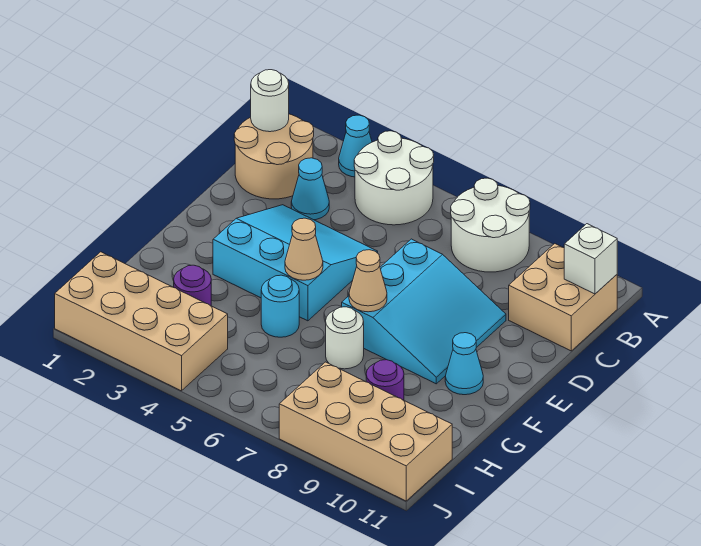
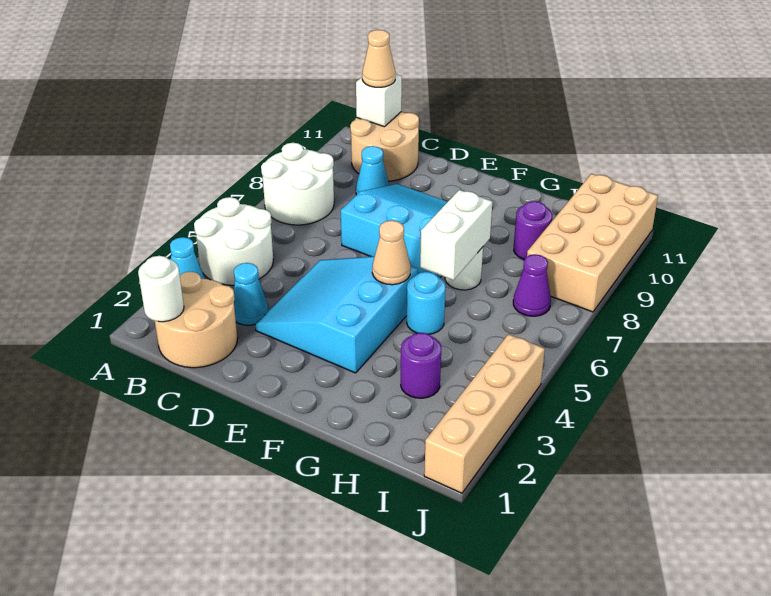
tan 2x2 brick [509,244,617,351] -> tan 2x2 round brick [350,112,419,181]
tan 1x1 cone [349,250,387,312] -> tan 1x1 cone moved to [362,30,396,87]
cyan 1x1 cone [445,333,483,395] -> cyan 1x1 cone moved to [356,146,389,195]
none -> white 1x2 brick [420,190,492,280]
tan 2x4 brick [55,252,228,391] -> tan 1x4 brick [424,334,545,493]
none -> purple 1x1 cone [513,254,551,316]

